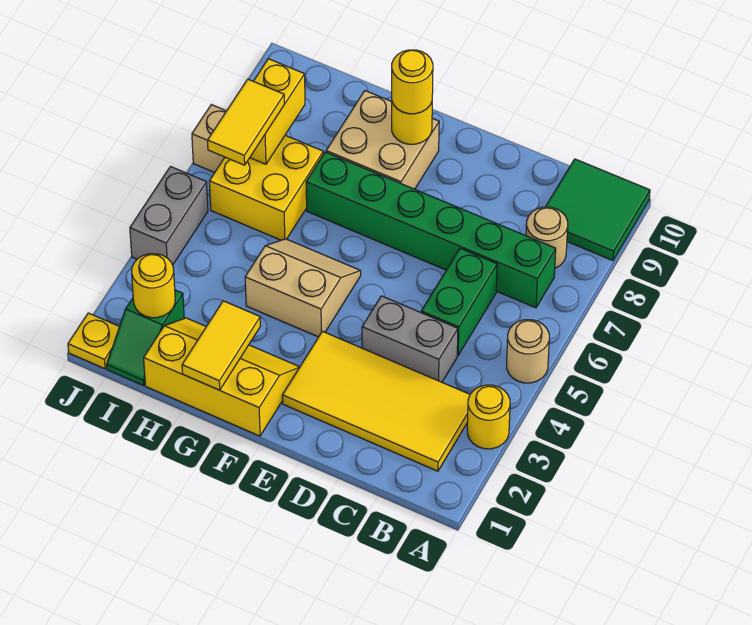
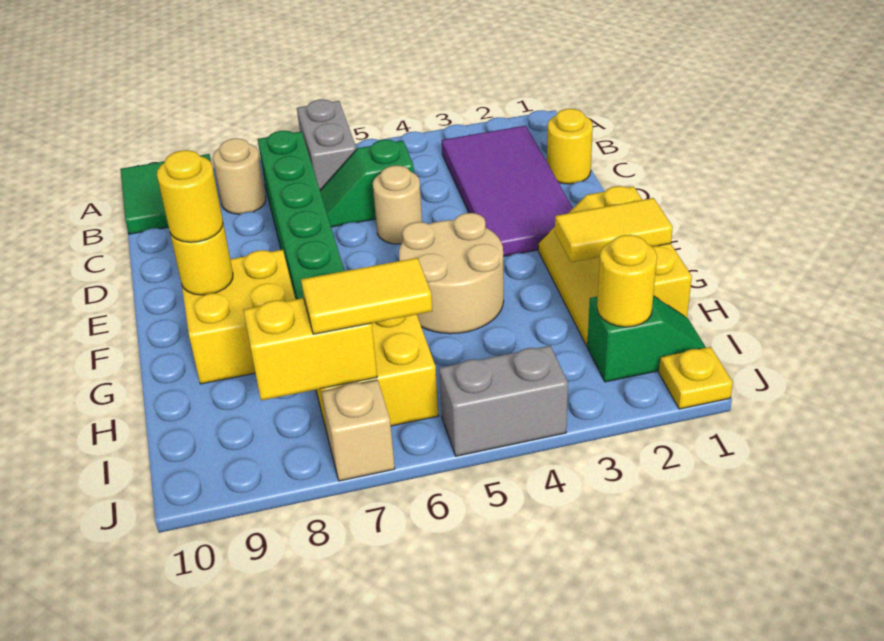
yellow 1x1 round brick [467,385,510,449] -> yellow 1x1 round brick moved to [547,109,593,184]
tan 1x1 round brick [507,320,549,383] -> tan 1x1 round brick moved to [373,165,422,244]
yellow 2x4 tile [282,331,470,471] -> purple 2x4 tile [442,126,573,257]
grey 1x2 brick [362,296,458,382] -> grey 1x2 brick moved to [297,99,356,190]
green 1x2 brick [421,248,497,356] -> green 1x2 slope [320,140,414,227]
tan 2x2 slope [245,239,361,337] -> tan 2x2 round brick [399,213,504,334]
tan 2x2 brick [326,91,439,189] -> yellow 2x2 brick [182,250,296,384]

